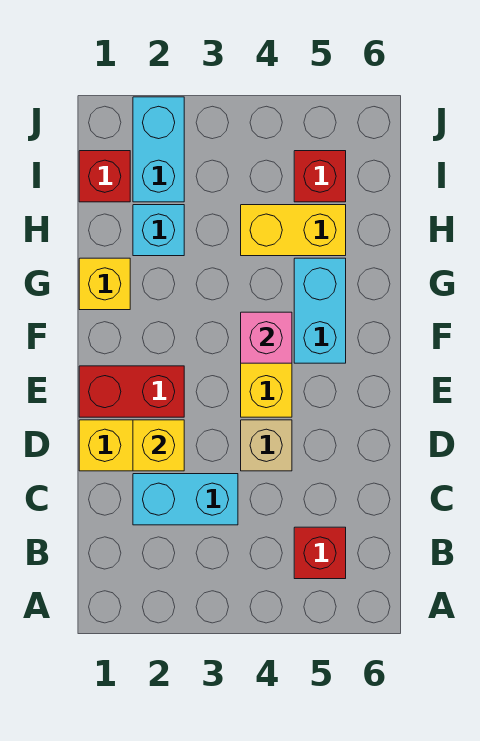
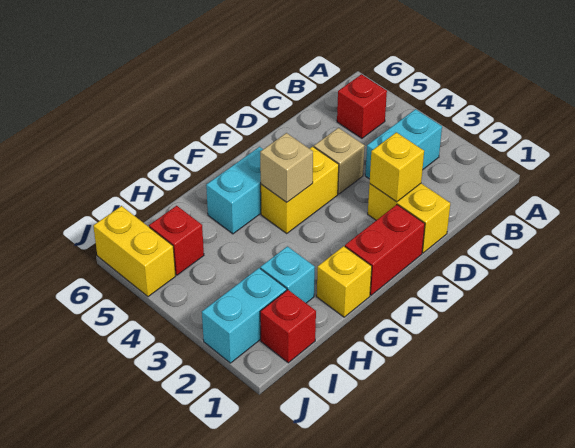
cyan 1x2 brick [133,474,238,525] -> cyan 1x2 brick turned to [365,109,442,179]
red 1x2 brick [79,366,184,417] -> red 1x2 brick turned to [345,205,425,295]
pink 1x1 brick [241,312,292,363] -> tan 1x1 brick [260,133,313,202]
yellow 1x2 brick [241,205,346,256] -> yellow 1x2 brick moved to [93,206,176,297]

